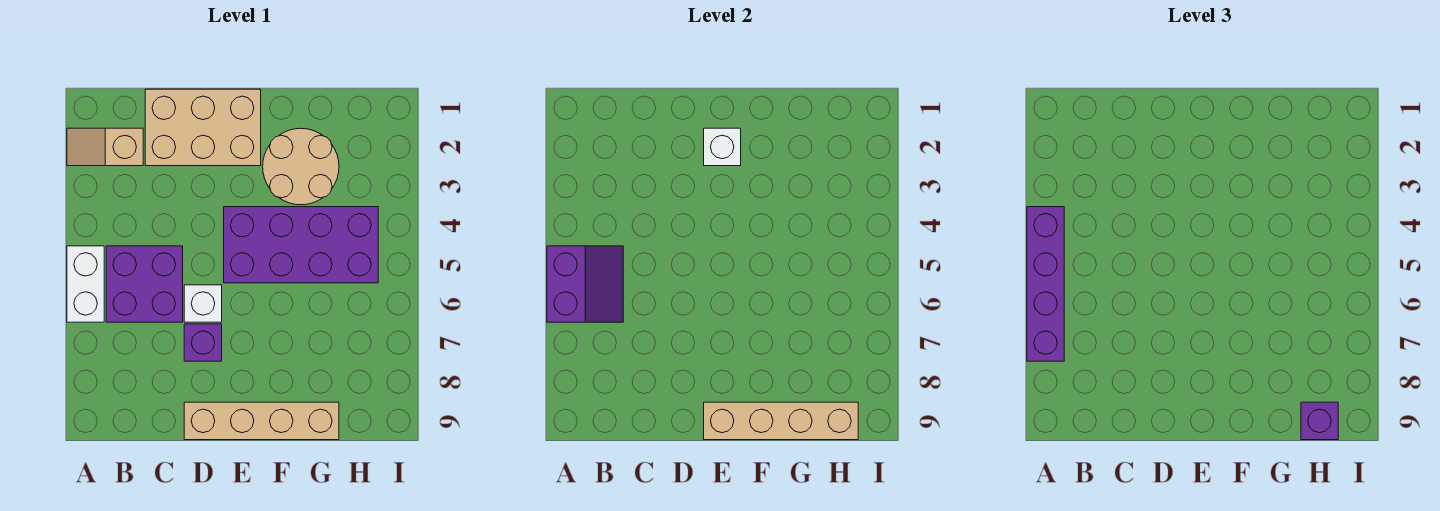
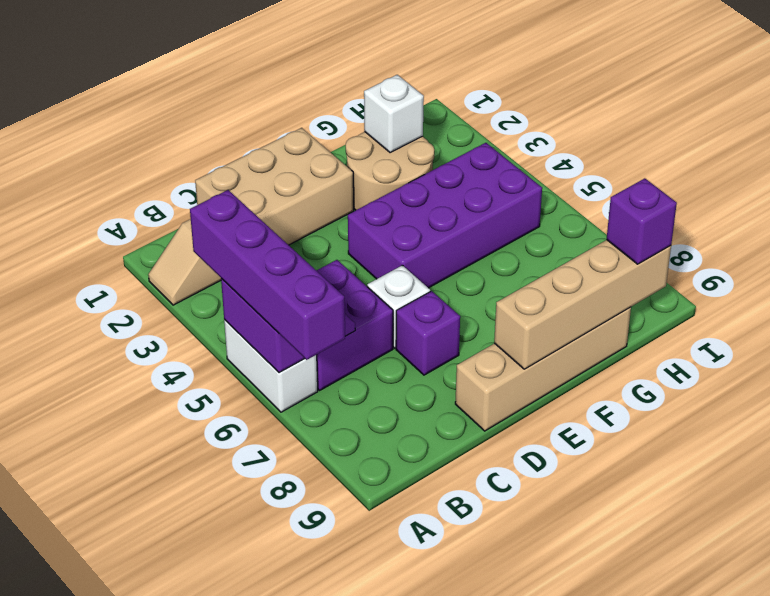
white 1x1 brick [704,128,741,166] -> white 1x1 brick moved to [364,75,424,153]

